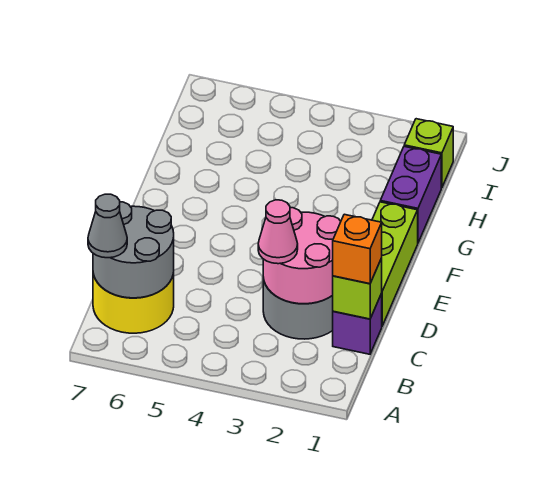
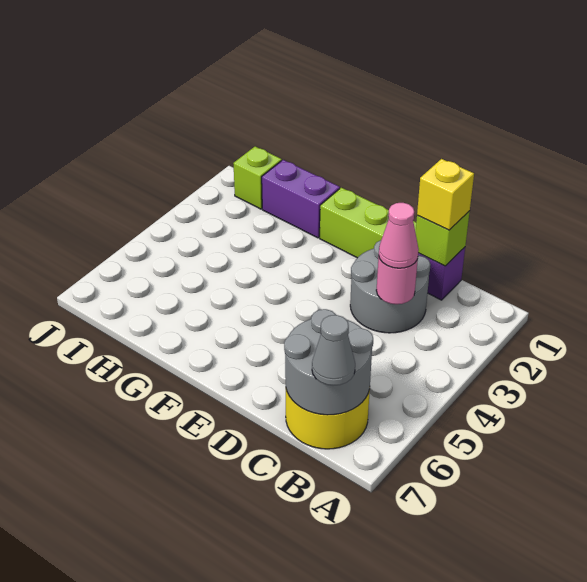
orange 1x1 brick [333,214,382,284] -> yellow 1x1 brick [417,159,474,230]
pink 2x2 round brick [263,208,341,304] -> pink 1x1 round brick [376,257,418,304]

